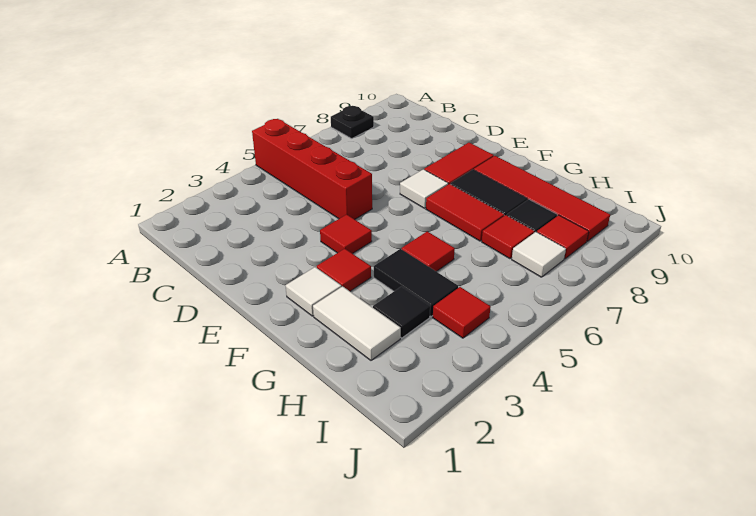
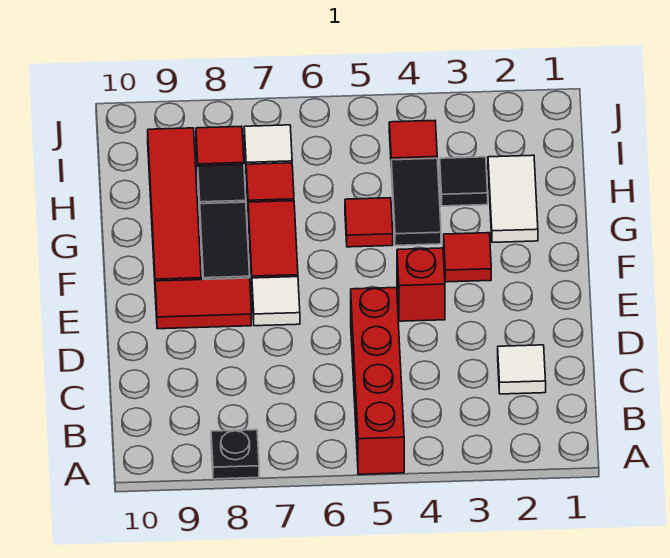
red 1x1 tile [320,214,372,254] -> red 1x1 brick [397,248,445,321]
white 1x1 tile [286,267,341,316] -> white 1x1 tile moved to [498,345,546,394]

